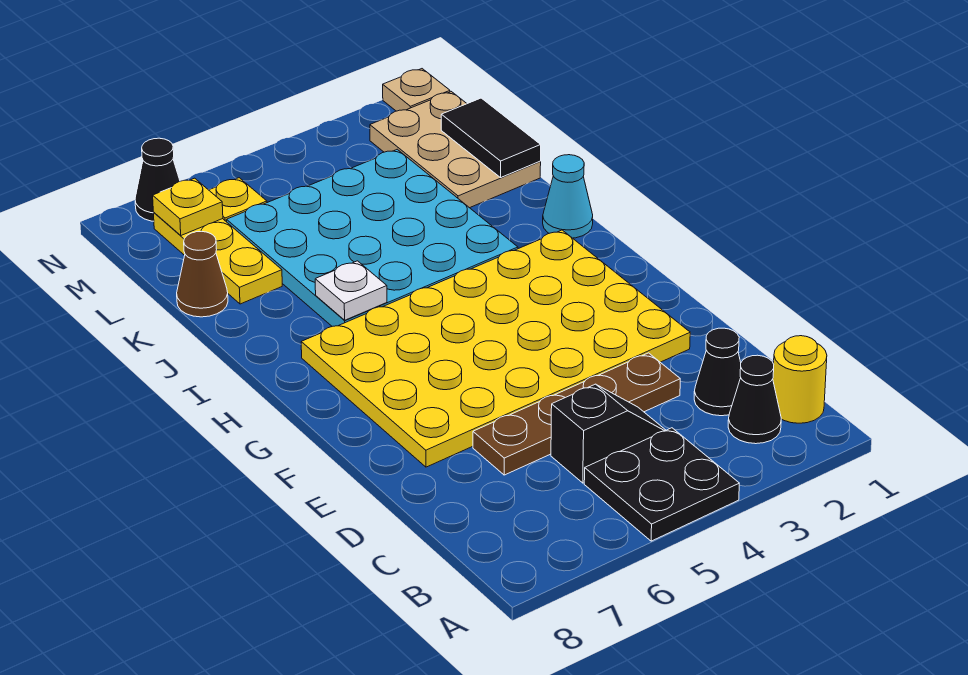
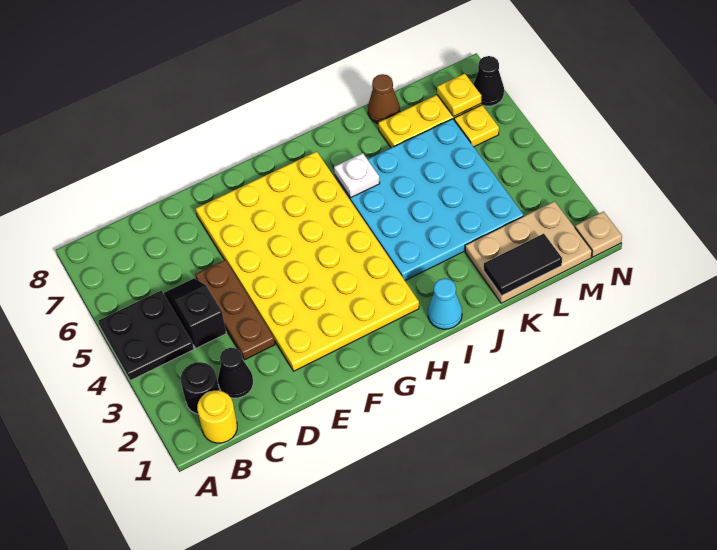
black 1x1 cone [728,355,781,444] -> black 1x1 round brick [181,362,219,414]
black 1x2 slope [551,384,666,483] -> black 1x2 slope turned to [164,278,226,348]
brown 1x4 plate [473,353,680,475] -> brown 1x3 plate [195,260,275,360]

